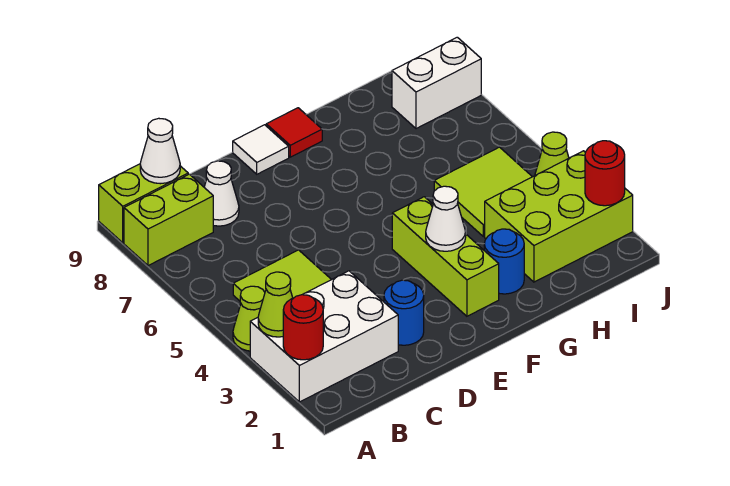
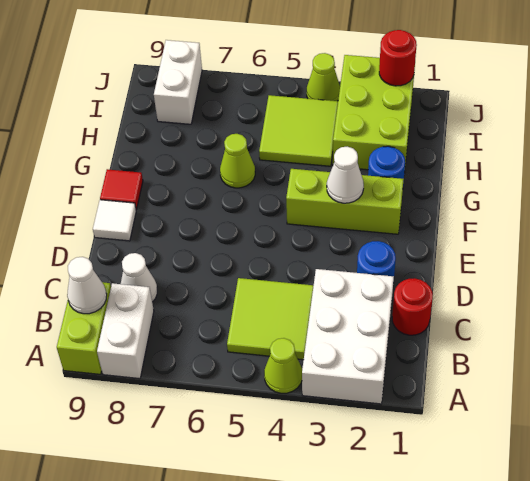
red 1x1 round brick [283,295,323,360] -> red 1x1 round brick moved to [392,278,433,335]
lime 1x1 cone [258,272,293,337] -> lime 1x1 cone moved to [220,134,255,188]
lime 1x2 brick [124,174,213,266] -> white 1x2 brick [97,283,154,379]

